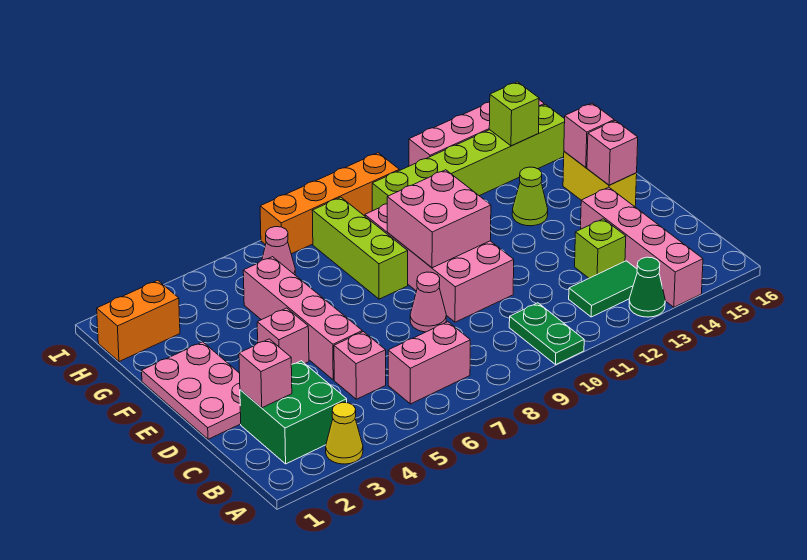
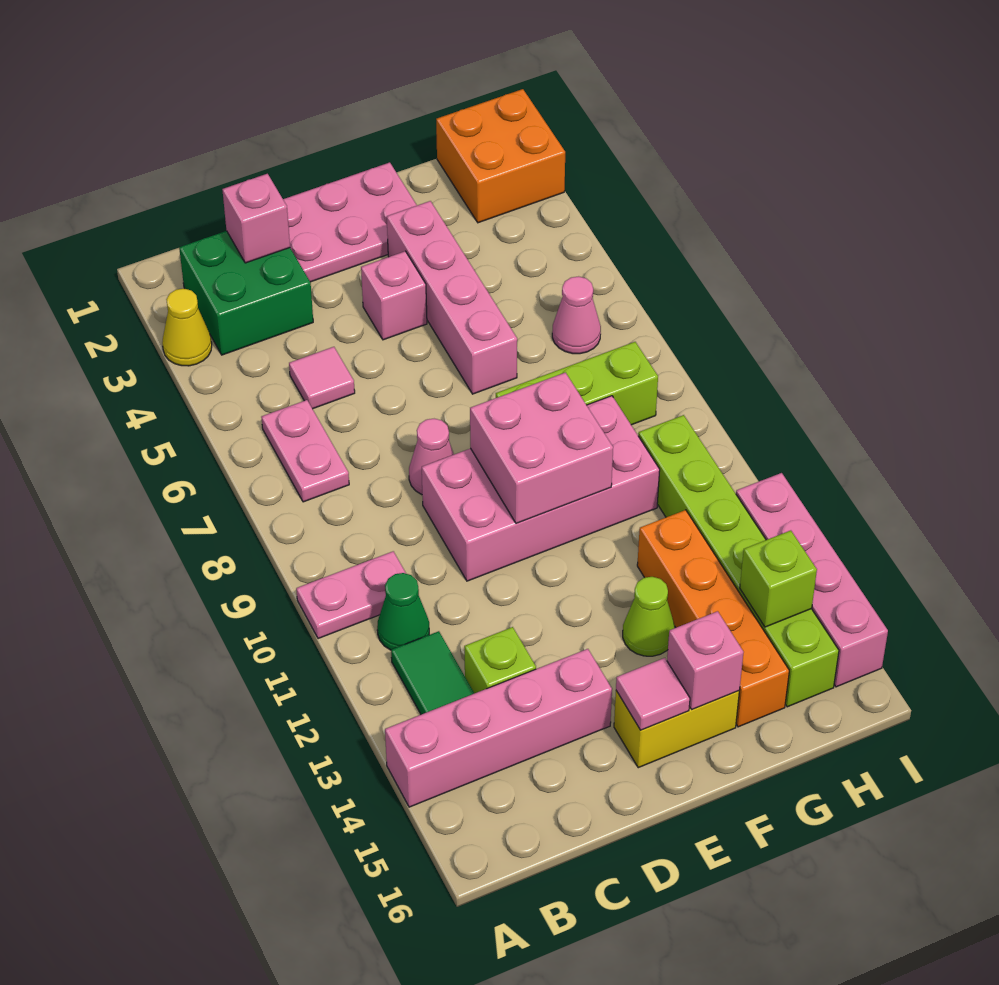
green 1x2 plate [509,303,584,364] -> pink 1x2 plate [296,551,406,639]
green 1x1 cone [629,257,665,317] -> green 1x1 cone moved to [377,573,429,650]
pink 1x2 brick [388,322,470,404] -> pink 1x2 plate [261,400,349,502]
pink 1x1 brick [334,332,386,399] -> pink 1x1 tile [289,347,355,409]
pink 1x4 brick [243,257,362,380] -> pink 1x4 brick turned to [387,201,517,394]
pink 1x1 brick [587,121,638,185] -> pink 1x1 tile [616,658,690,730]
orange 1x2 brick [97,280,180,362] -> orange 2x2 brick [436,89,565,223]
orange 1x4 brick [260,153,399,254] -> orange 1x4 brick moved to [637,510,789,727]

